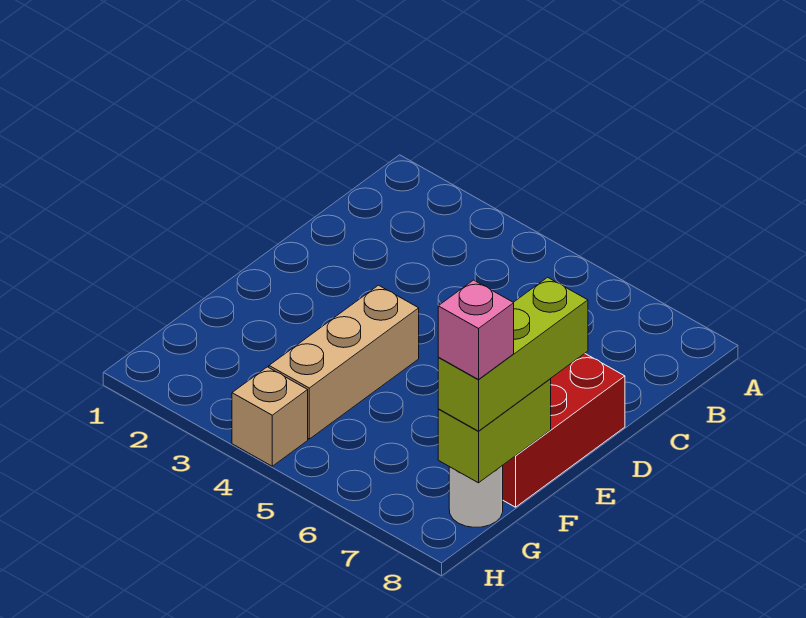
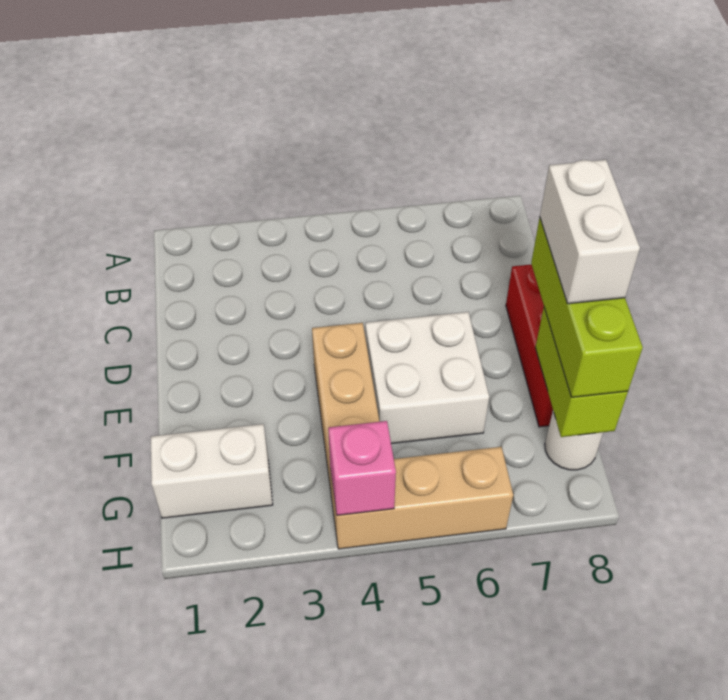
none -> white 2x2 brick [365,312,489,444]
none -> white 1x2 brick [540,160,640,304]
none -> white 1x2 brick [151,424,273,518]
pink 1x1 brick [438,280,514,380] -> pink 1x1 brick moved to [328,421,396,515]
tan 1x1 brick [232,367,308,466] -> tan 1x3 brick [330,447,513,549]

